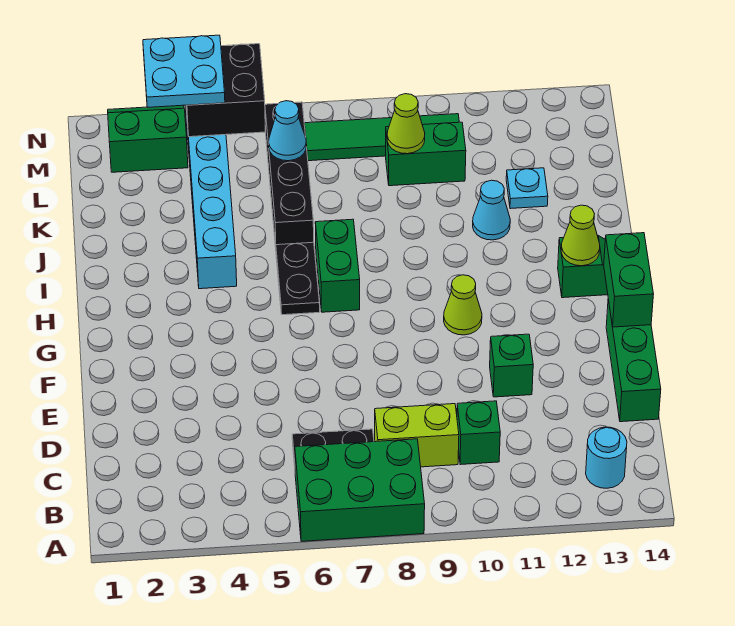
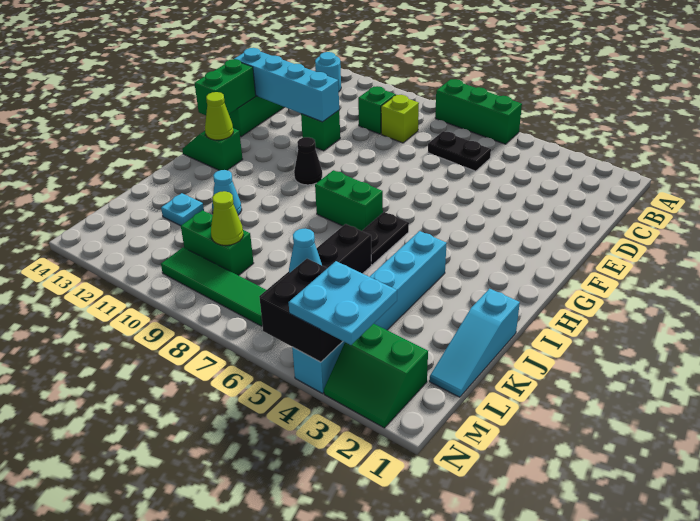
green 2x3 brick [295,439,425,541] -> green 1x3 brick [435,79,522,144]
lime 1x2 brick [375,404,459,467] -> lime 1x1 brick [381,95,419,143]
none -> cyan 1x4 brick [234,48,339,122]
lime 1x1 cone [444,275,482,335] -> black 1x1 cone [294,137,322,185]
green 1x2 brick [315,219,360,312] -> green 1x2 brick turned to [315,170,383,231]
none -> cyan 1x3 slope [429,289,520,397]

